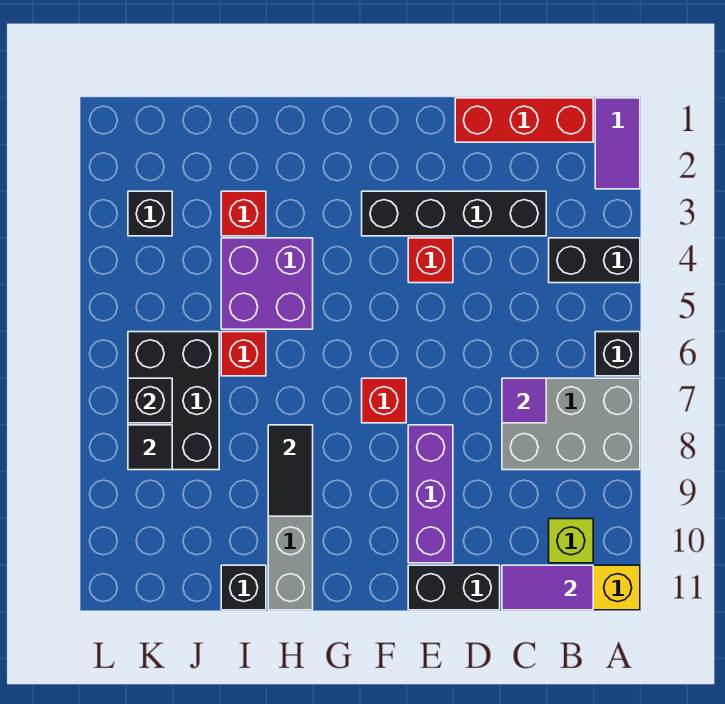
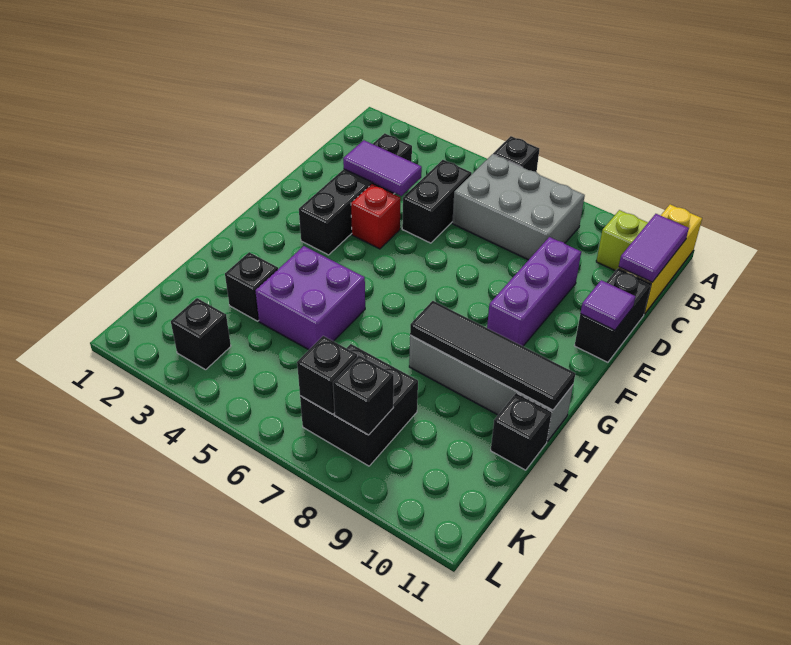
purple 1x2 tile [595,98,640,189] -> purple 1x2 tile moved to [343,140,422,196]
black 1x2 brick [549,238,640,283] -> black 1x2 brick moved to [402,160,472,243]
grey 2x3 brick [502,378,640,470] -> grey 2x3 brick turned to [452,154,585,260]
red 1x3 brick [455,98,593,142] -> none
purple 1x1 tile [502,378,546,423] -> purple 1x1 tile moved to [580,280,636,330]
purple 1x3 brick [408,425,453,563] -> purple 1x3 brick turned to [487,237,581,346]
red 1x1 brick [362,378,406,423] -> none
black 1x2 tile [268,425,313,516] -> black 1x4 tile [410,301,575,410]
red 1x1 brick [221,191,266,236] -> black 1x1 brick [225,252,278,321]
red 1x1 brick [221,332,266,376] -> none
black 2x3 brick [128,332,219,470] -> black 2x2 brick [300,344,418,466]
black 1x1 tile [128,425,172,470] -> black 1x1 brick [333,355,394,435]

